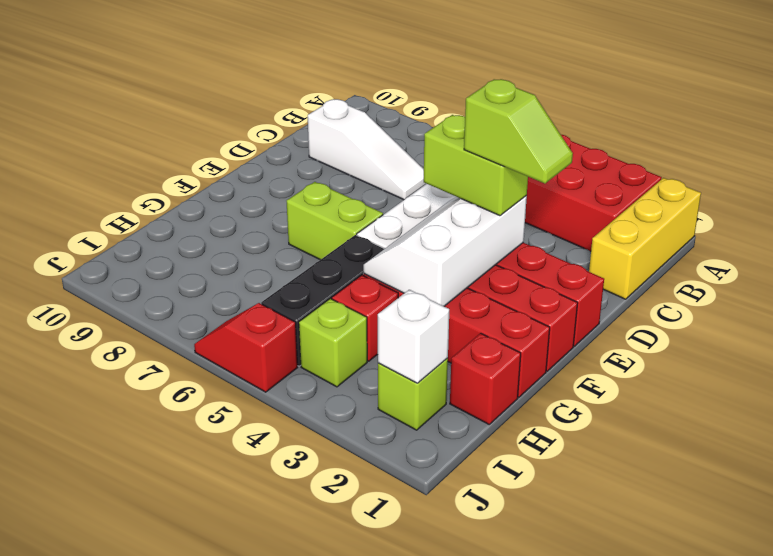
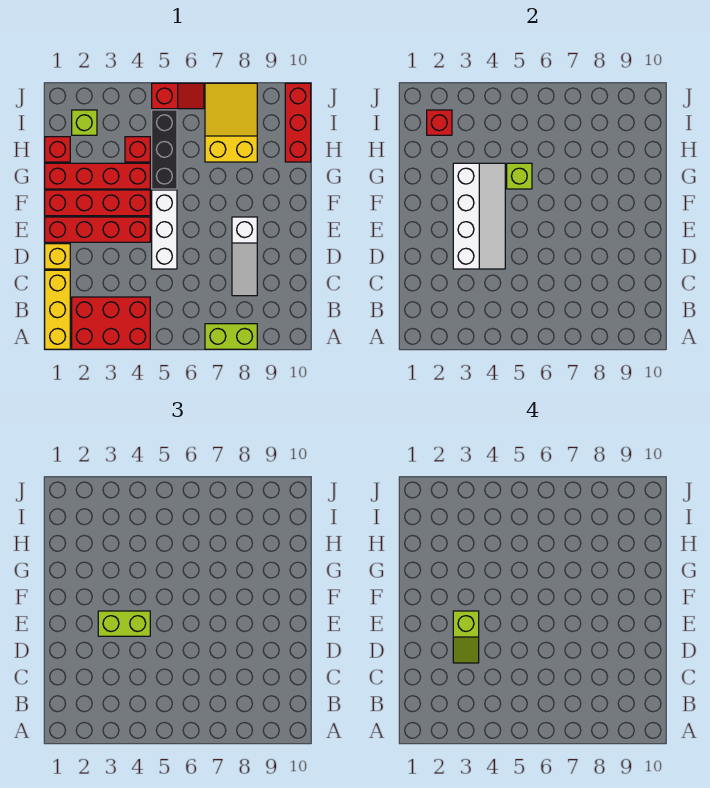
white 1x3 slope [308,99,426,200] -> white 1x3 slope turned to [232,217,257,296]
none -> yellow 1x1 brick [45,244,70,269]
lime 1x2 slope [464,79,573,183] -> lime 1x2 slope turned to [453,611,479,663]
white 2x3 slope [363,196,527,306] -> white 2x4 slope [453,163,505,269]
lime 1x2 brick [287,182,383,260] -> lime 1x2 brick moved to [205,324,257,349]
none -> yellow 2x3 slope [205,83,257,162]
none -> red 1x3 brick [285,83,311,162]
white 1x1 brick [378,290,449,383] -> red 1x1 brick [427,110,452,135]
lime 1x1 brick [299,299,367,387] -> lime 1x1 brick moved to [507,163,532,189]

